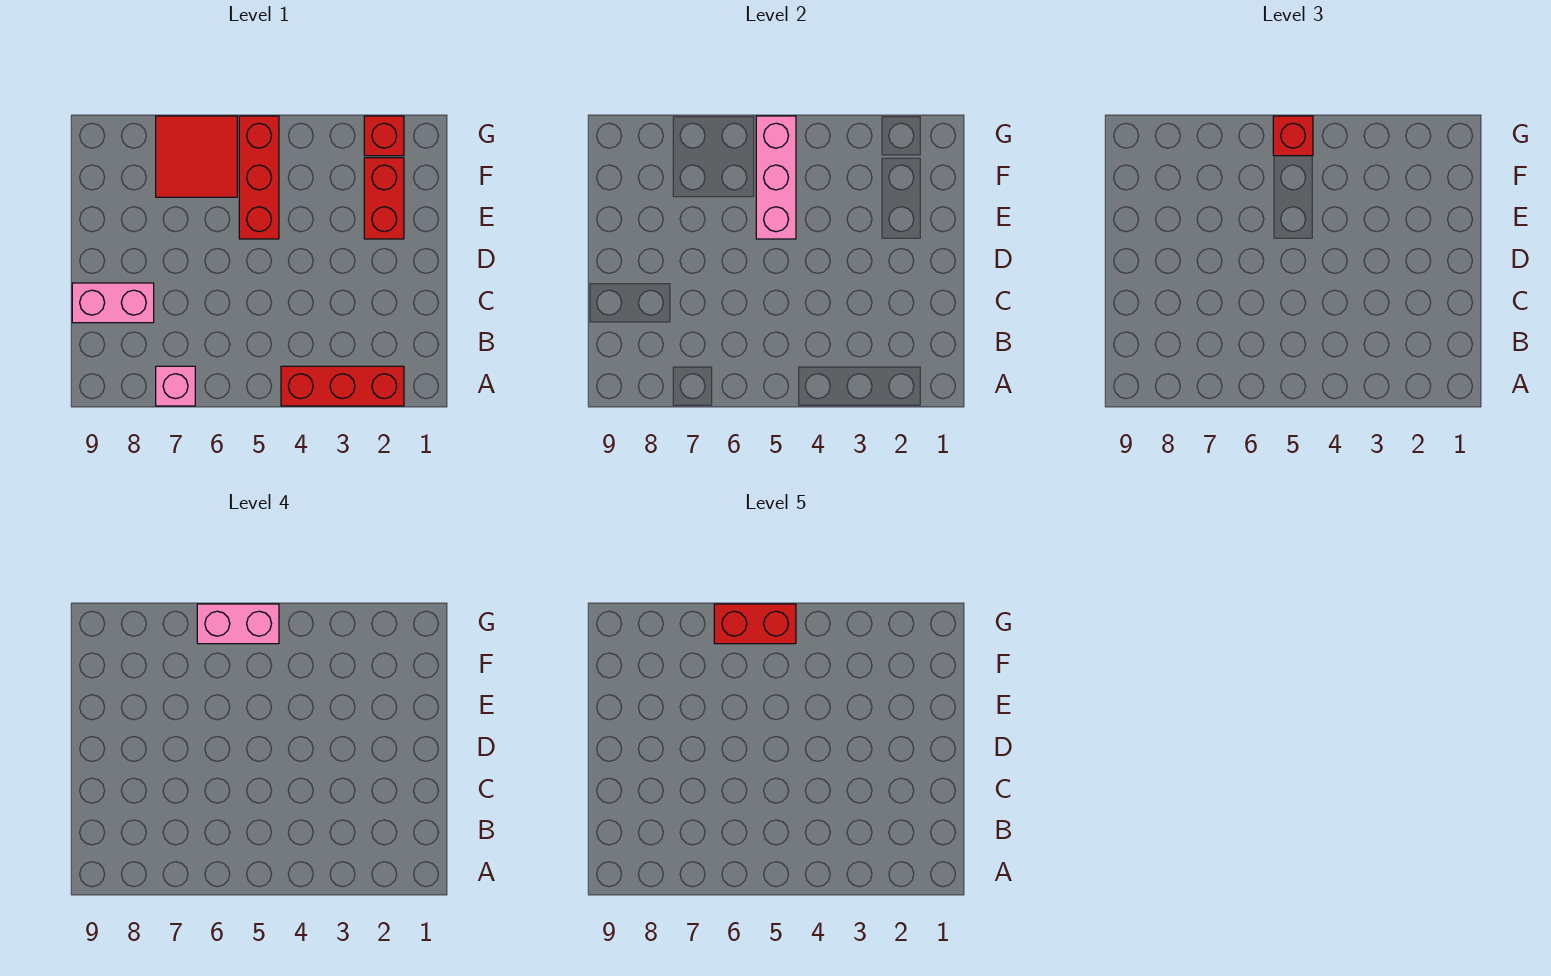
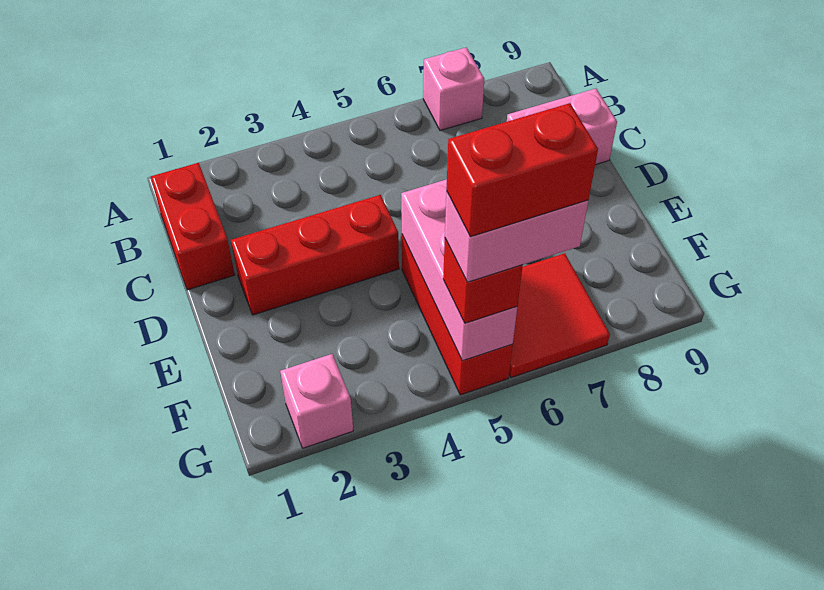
red 1x3 brick [281,366,404,406] -> red 1x3 brick moved to [231,195,399,315]
red 1x2 brick [364,158,404,239] -> red 1x2 brick moved to [151,163,235,290]
red 1x1 brick [364,116,404,156] -> pink 1x1 brick [280,354,353,448]

